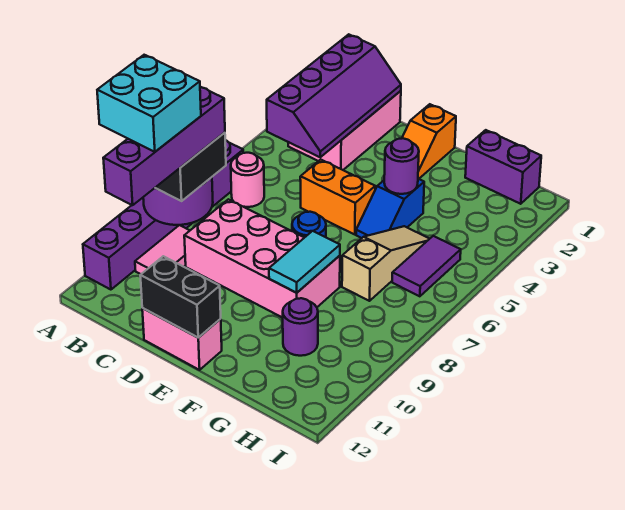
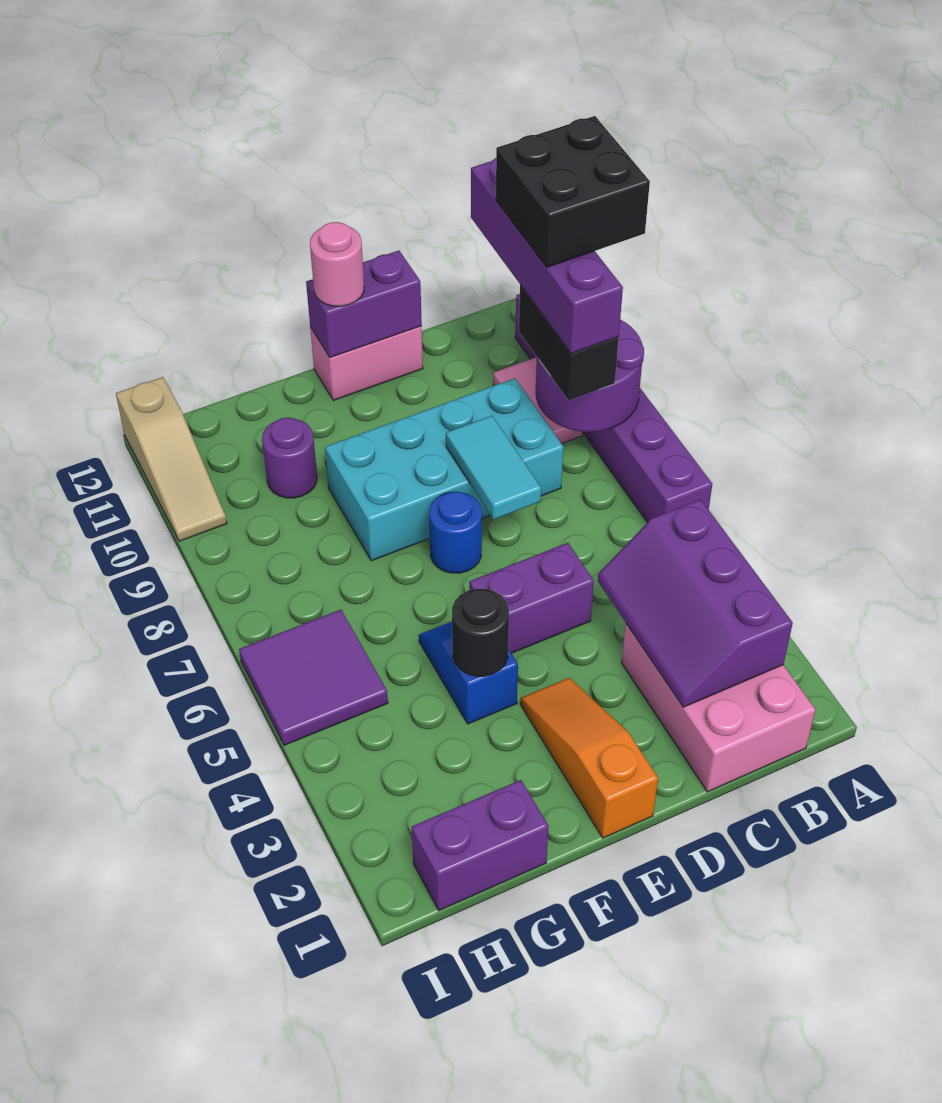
cyan 2x2 brick [97,55,201,152] -> black 2x2 brick [496,116,650,267]
purple 2x4 slope [267,34,401,157] -> purple 2x3 slope [598,499,793,707]
pink 1x1 round brick [231,153,264,207] -> pink 1x1 round brick moved to [310,222,364,306]
pink 2x4 brick [184,199,340,318] -> cyan 2x4 brick [325,378,564,561]
orange 1x2 brick [300,160,375,235] -> purple 1x2 brick [469,543,594,653]
black 1x2 brick [140,256,221,338] -> purple 1x2 brick [306,251,422,357]
orange 1x2 slope [402,104,456,179] -> orange 1x3 slope [521,678,658,838]
purple 1x1 round brick [384,138,419,194] -> black 1x1 round brick [452,589,509,676]
cyan 1x2 tile [269,231,340,293] -> cyan 1x2 tile moved to [446,416,541,519]
tan 1x3 slope [342,226,429,301] -> tan 1x3 slope moved to [116,377,227,541]
purple 1x2 tile [392,236,461,296] -> purple 2x2 tile [239,610,388,745]

